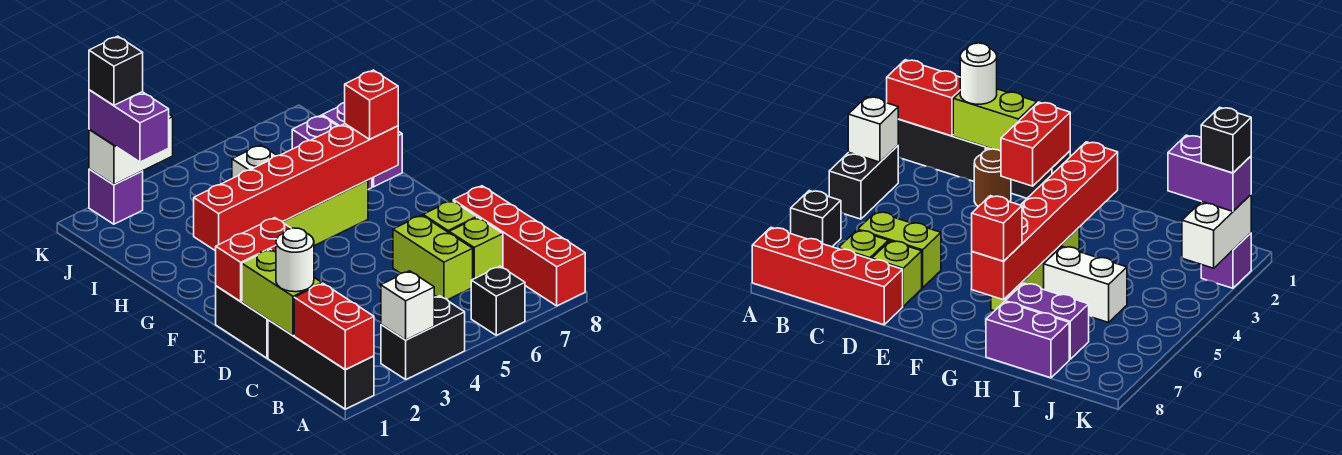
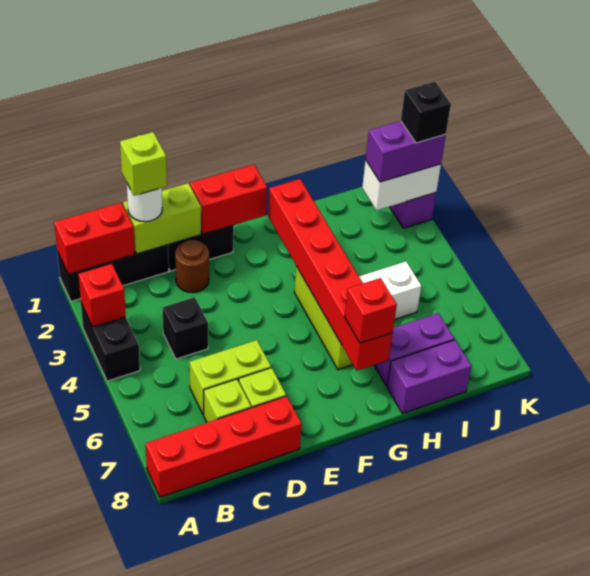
white 1x1 brick [381,271,434,340] -> red 1x1 brick [78,264,126,327]
black 1x1 brick [471,266,525,335] -> black 1x1 brick moved to [163,297,208,359]
none -> lime 1x1 brick [120,132,167,196]
red 1x2 brick [216,218,291,302] -> red 1x2 brick turned to [190,164,267,234]
white 1x2 brick [89,115,173,185] -> white 1x2 brick turned to [362,160,441,210]

